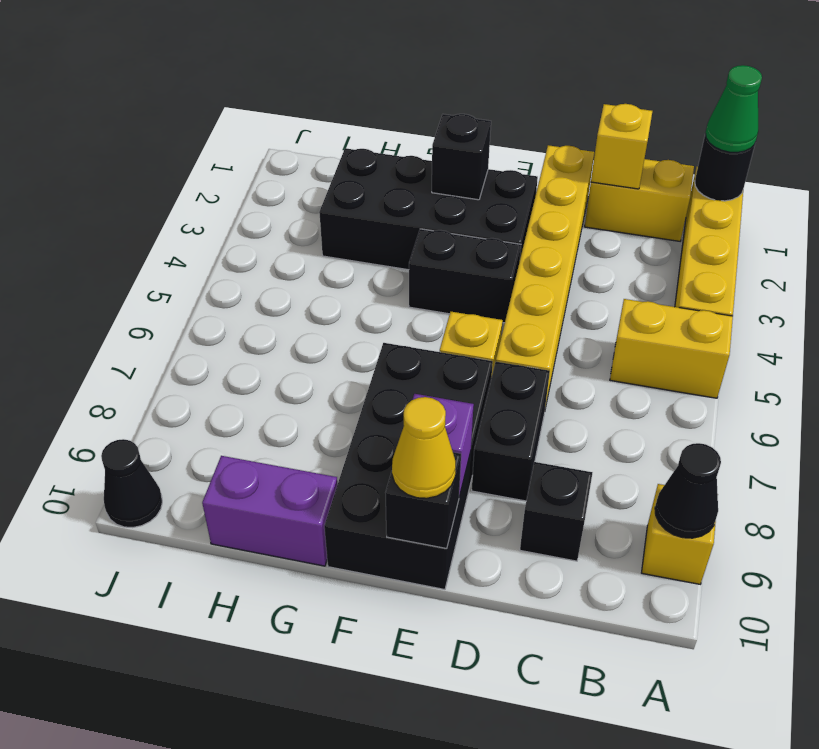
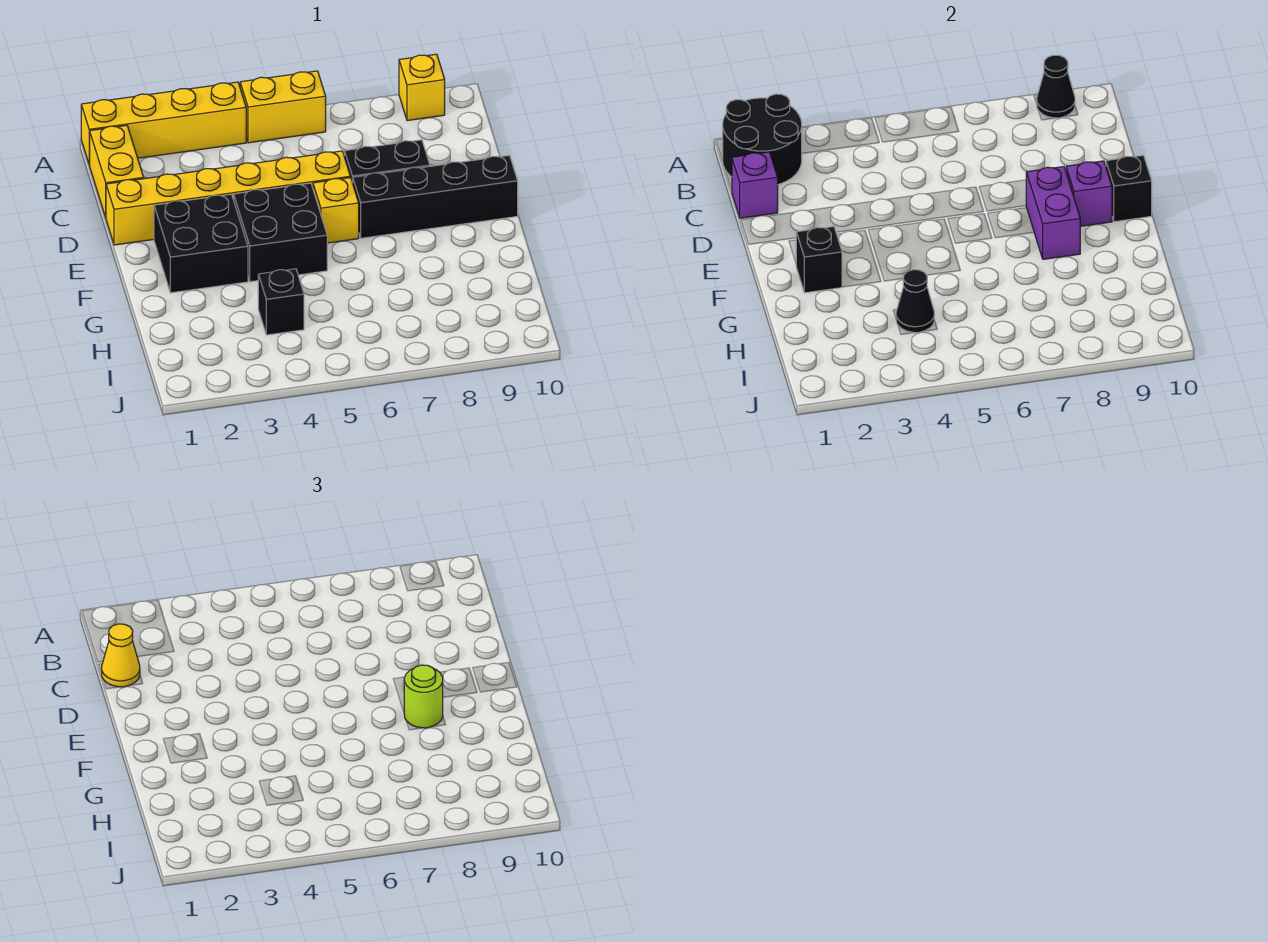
black 1x1 round brick [695,134,755,201] -> black 2x2 round brick [723,94,802,184]
green 1x1 cone [705,65,762,152] -> none
yellow 1x2 brick [610,299,733,398] -> yellow 1x2 brick turned to [240,71,326,143]
yellow 1x1 brick [591,104,652,189] -> purple 1x1 brick [732,152,778,218]
black 1x1 brick [520,462,593,561] -> black 1x1 brick moved to [258,269,304,335]
black 2x4 brick [319,148,538,270] -> black 2x2 brick [154,194,248,293]
black 1x2 brick [409,229,521,323] -> black 2x2 brick [234,183,327,282]
black 2x4 brick [324,343,493,590] -> black 1x4 brick [353,155,518,238]
yellow 1x1 cone [392,397,456,498] -> yellow 1x1 cone moved to [102,624,140,687]
none -> lime 1x1 round brick [404,665,443,728]
purple 1x2 brick [202,456,337,566] -> purple 1x2 brick moved to [1026,167,1080,259]
black 1x1 cone [101,439,162,528] -> black 1x1 cone moved to [896,270,934,333]

